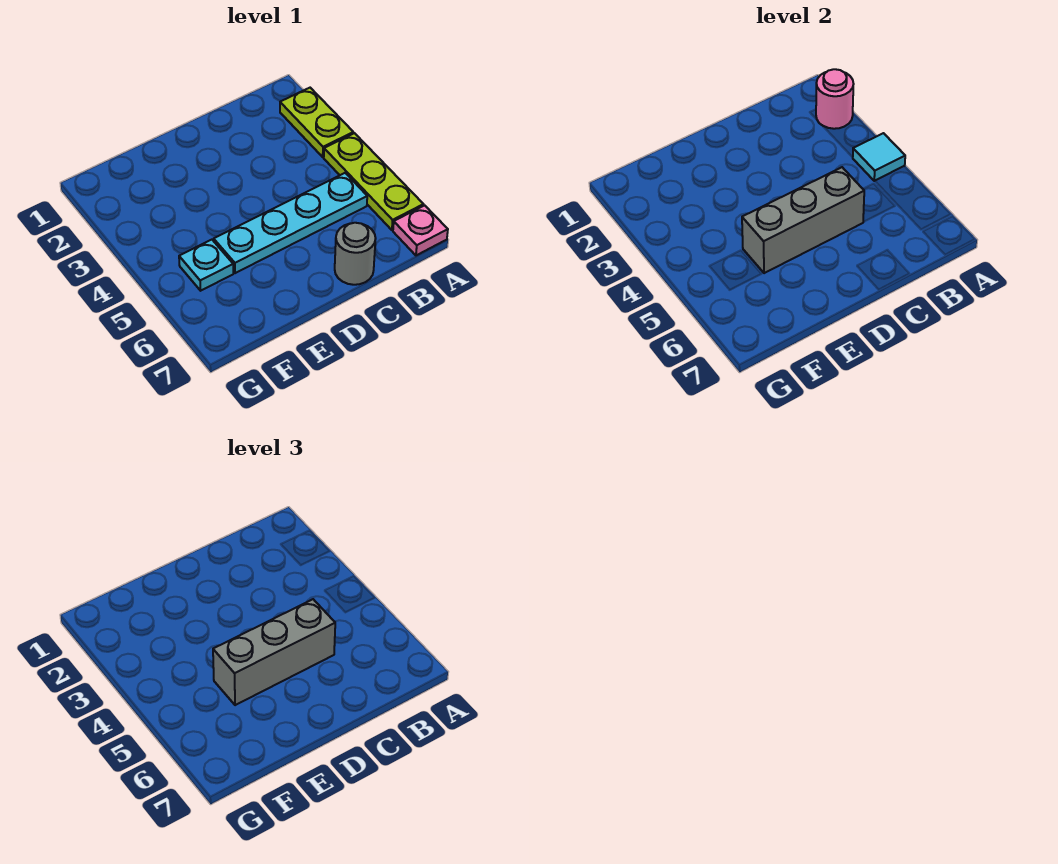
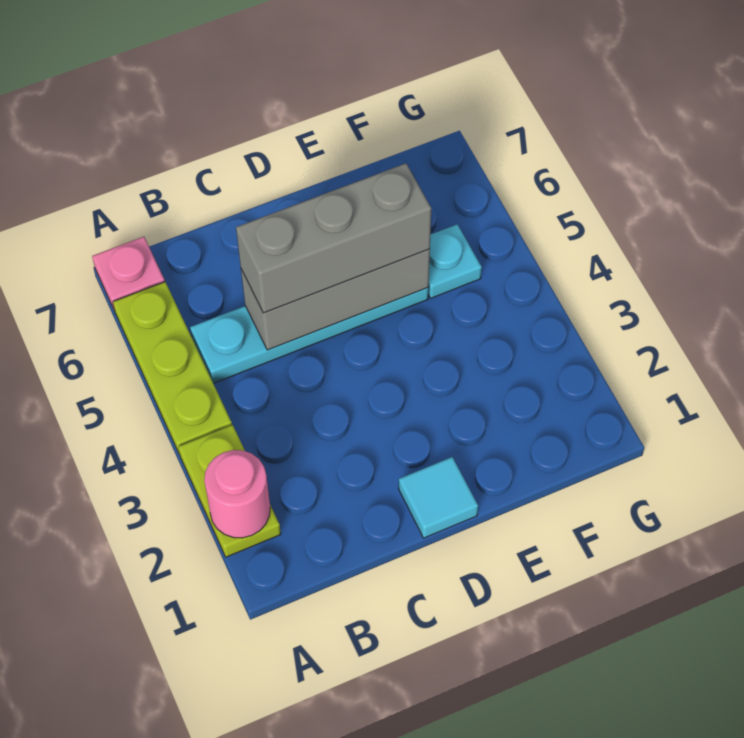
cyan 1x1 tile [853,133,905,181] -> cyan 1x1 tile moved to [399,457,478,538]
grey 1x1 round brick [335,223,376,285] -> none

